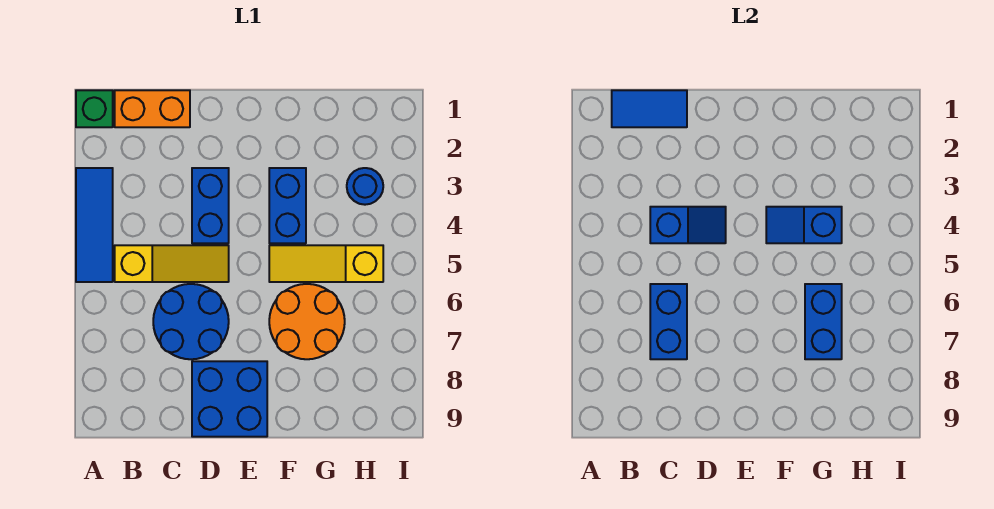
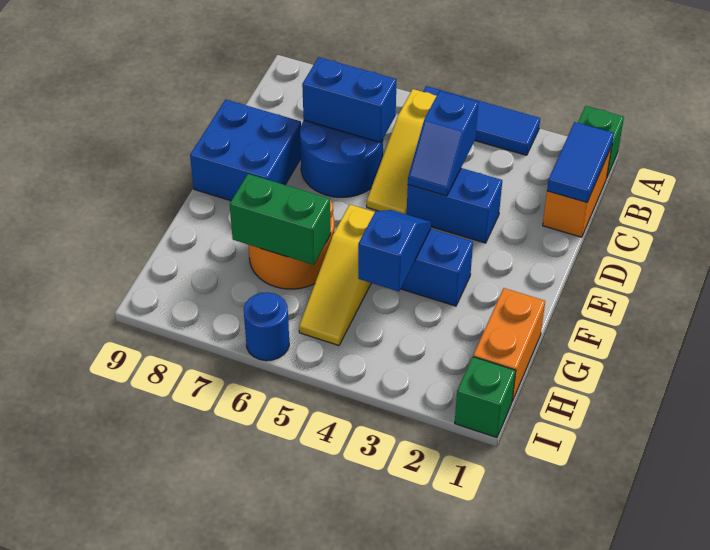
yellow 1x3 slope [269,245,383,282] -> yellow 1x3 slope turned to [299,205,375,345]
none -> orange 1x2 brick [473,288,545,401]
blue 1x2 brick [805,284,842,359] -> green 1x2 brick [230,174,331,265]
blue 1x1 round brick [347,168,383,205] -> blue 1x1 round brick moved to [244,292,289,361]
none -> green 1x1 brick [455,357,516,438]

